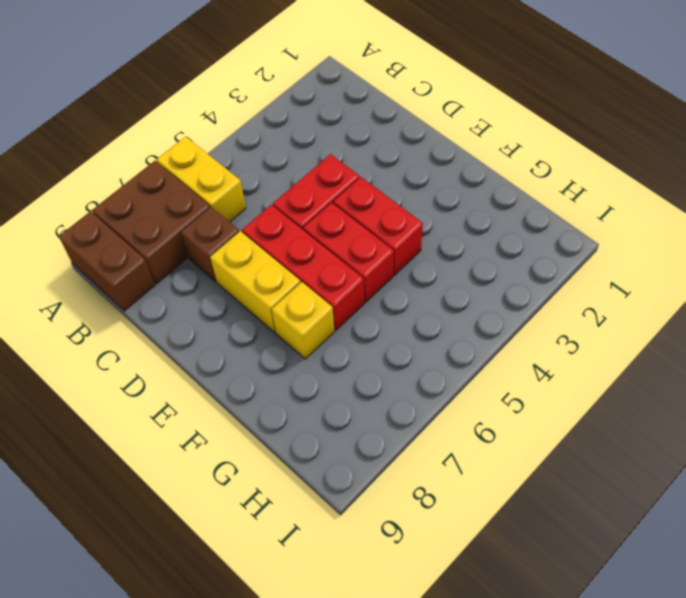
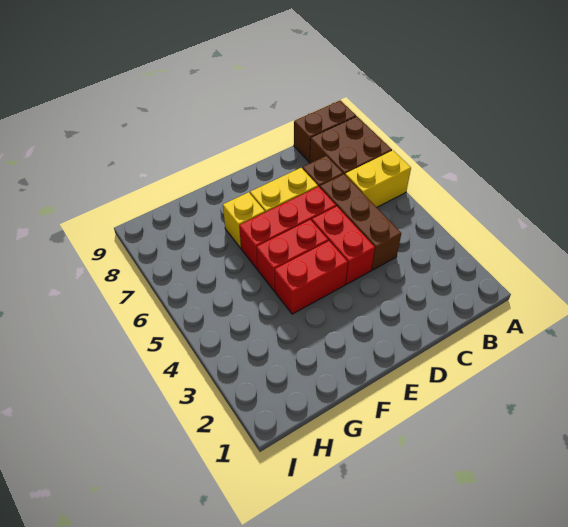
none -> brown 1x3 brick [320,174,401,270]

